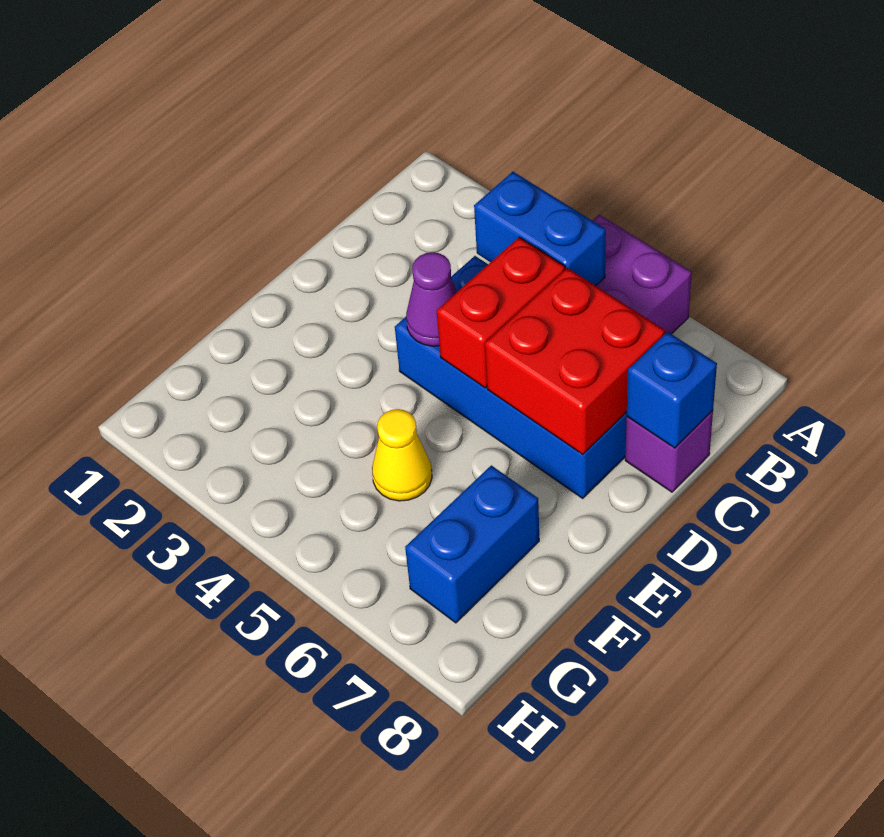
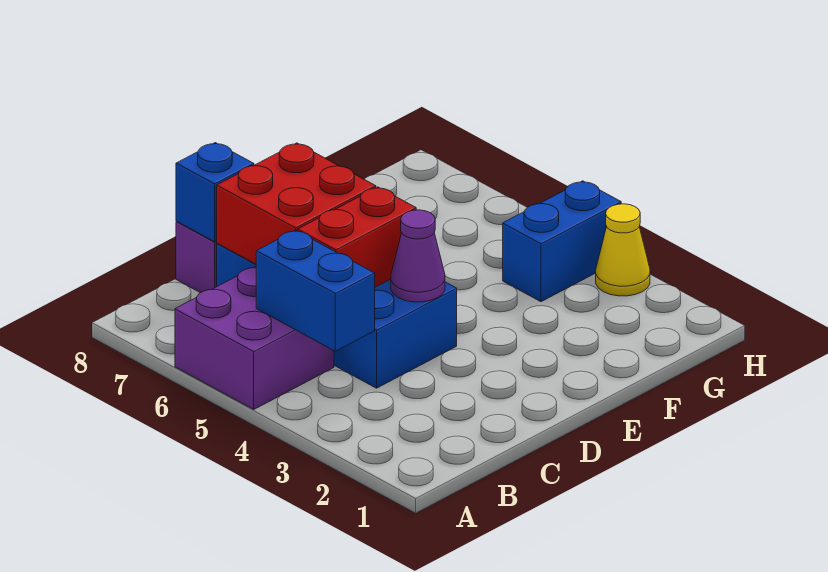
yellow 1x1 cone [372,409,432,501] -> yellow 1x1 cone moved to [596,204,650,296]
blue 1x2 brick [405,465,539,623] -> blue 1x2 brick moved to [503,181,621,302]

